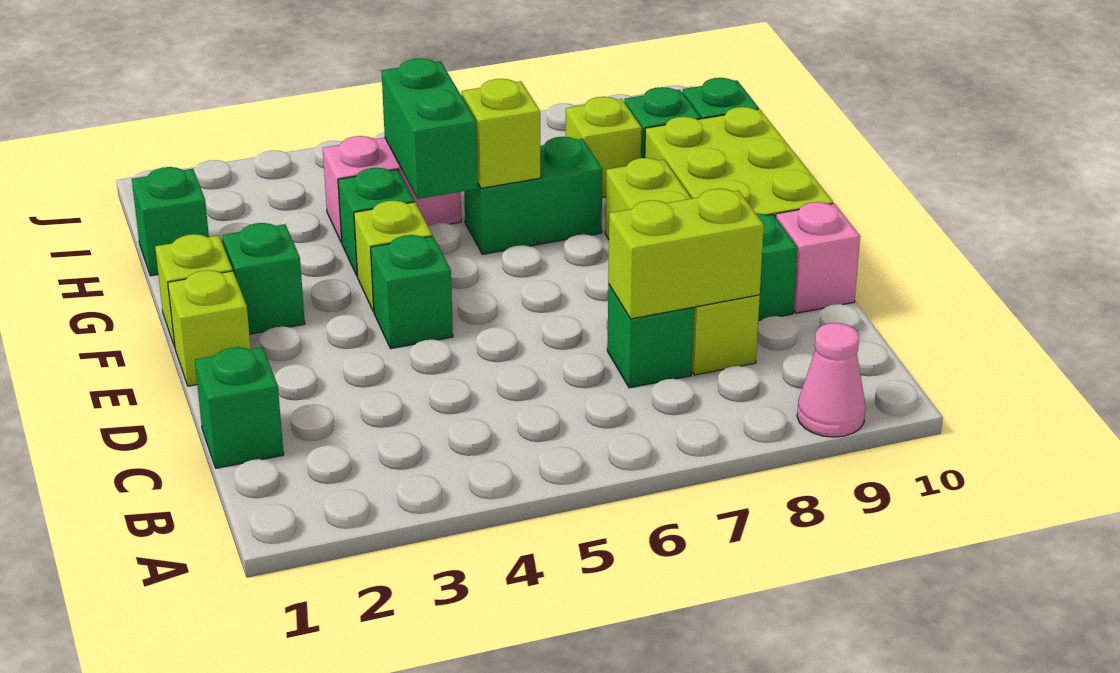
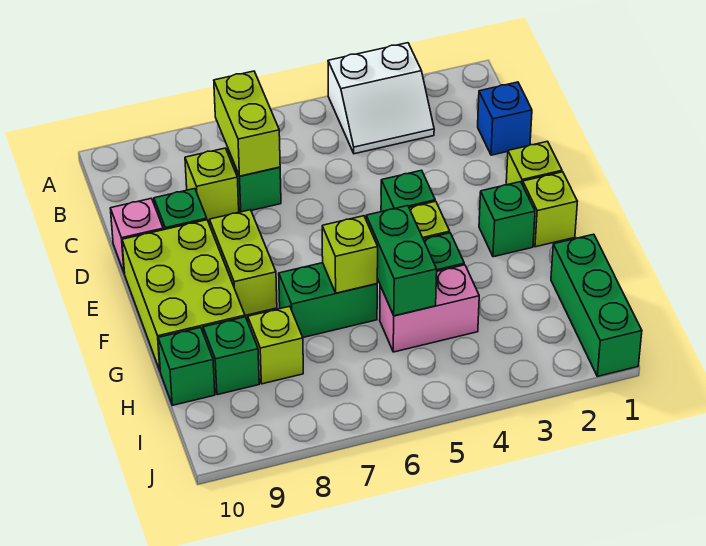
none -> white 2x2 slope [328,43,434,154]
pink 1x1 cone [797,323,866,437] -> none
green 1x1 brick [195,347,284,468] -> blue 1x1 brick [478,82,532,155]
lime 1x2 brick [608,189,764,319] -> lime 1x2 brick turned to [214,71,280,176]
green 1x1 brick [132,167,209,276] -> green 1x3 brick [551,234,642,376]

